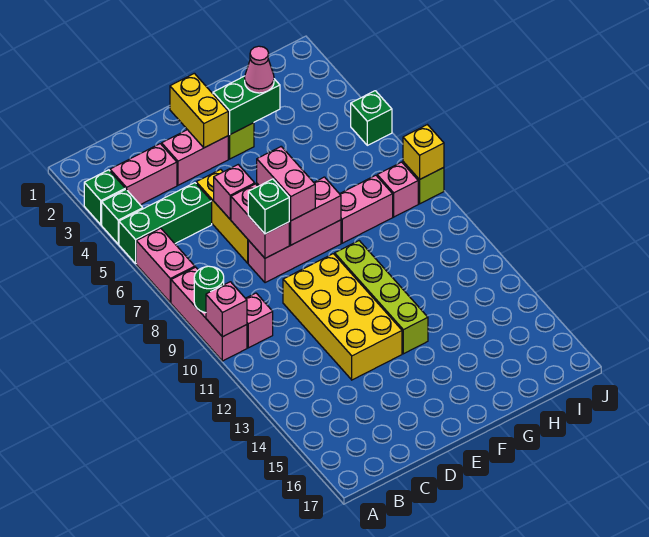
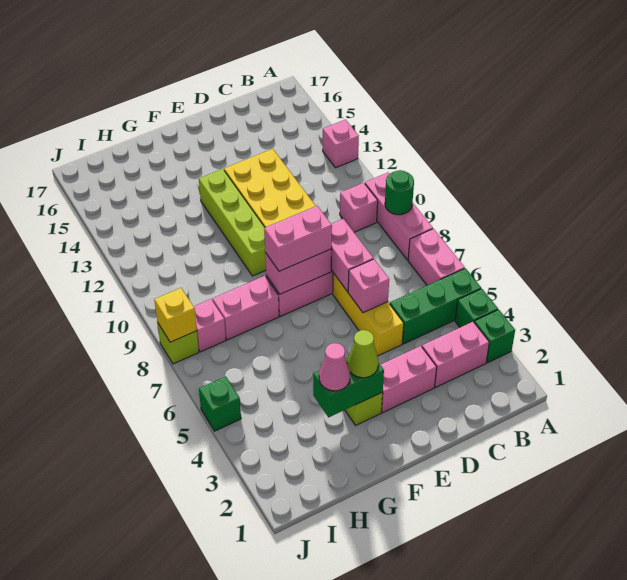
pink 1x1 brick [206,282,247,337] -> pink 1x1 brick moved to [323,120,359,168]
green 1x1 brick [248,179,289,234] -> none
yellow 1x2 brick [170,73,228,148] -> none
pink 1x2 brick [257,147,315,221] -> pink 1x2 brick turned to [264,206,332,271]
none -> lime 1x1 cone [347,330,378,378]

